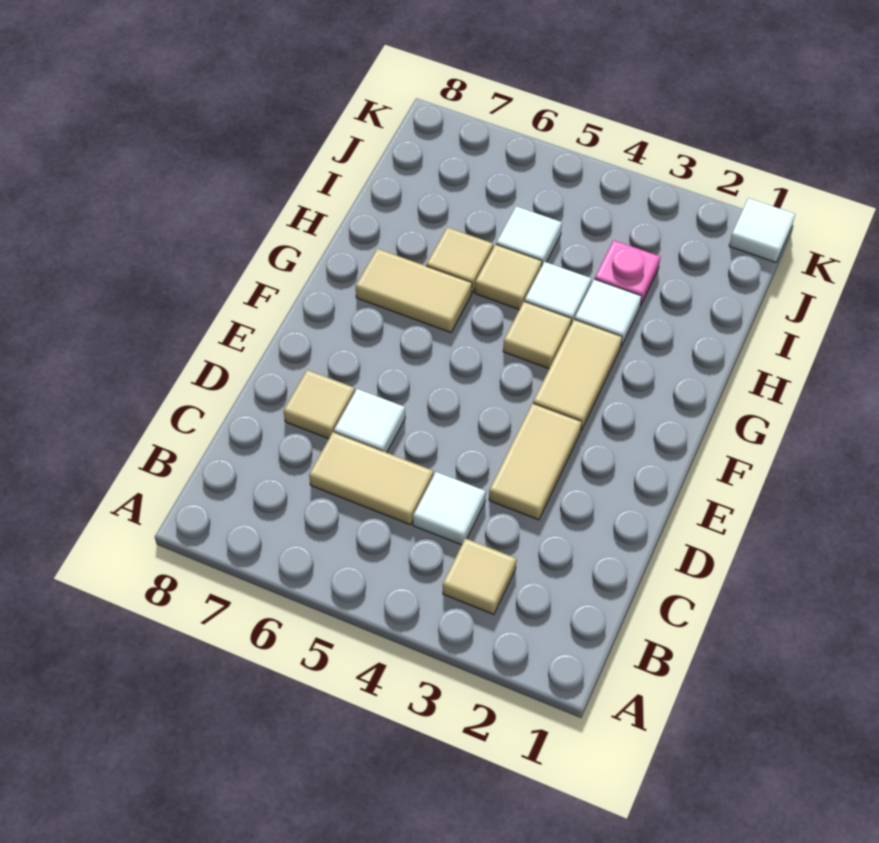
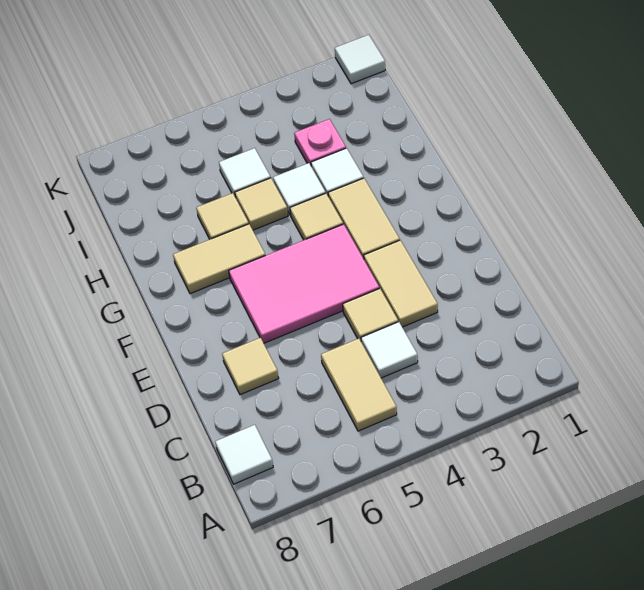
tan 1x1 tile [443,538,516,614] -> tan 1x1 tile moved to [343,288,398,341]
tan 1x2 tile [309,432,433,525] -> tan 1x2 tile turned to [321,338,397,431]
white 1x1 tile [334,389,405,453] -> white 1x1 tile moved to [215,425,273,484]
none -> pink 2x3 tile [229,224,379,343]

